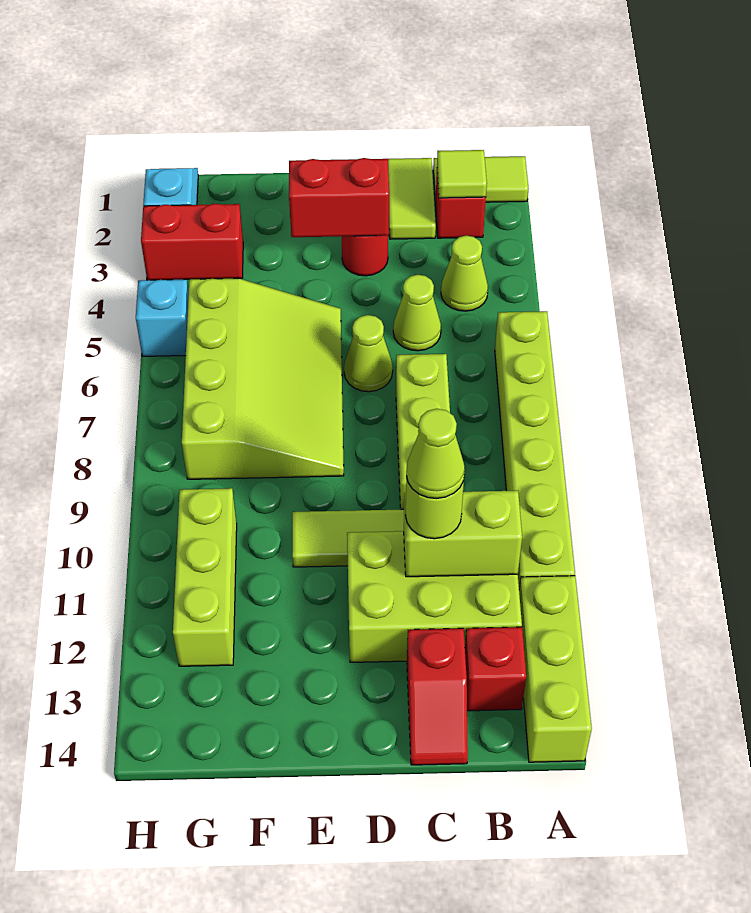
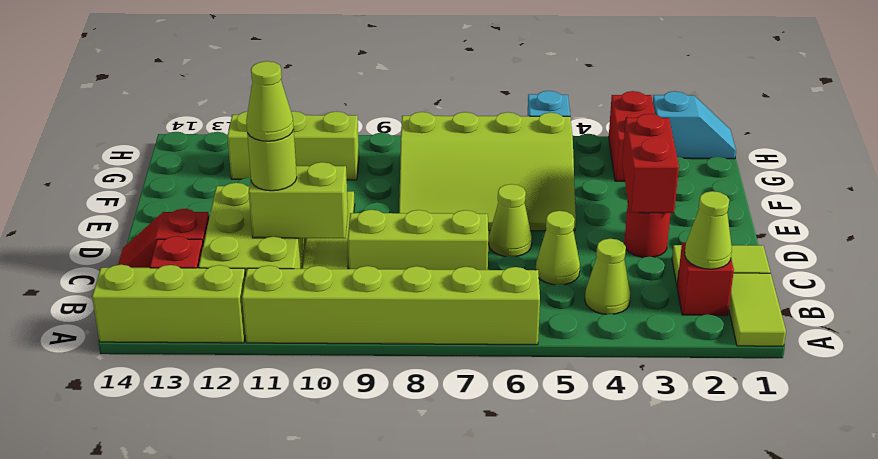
lime 1x1 tile [437,150,487,198] -> lime 1x1 cone [685,191,732,269]
lime 1x2 brick [404,491,522,577] -> lime 1x2 brick turned to [249,162,348,238]

